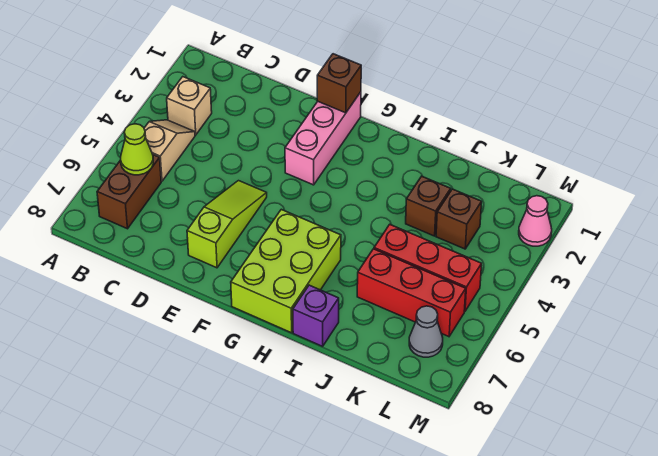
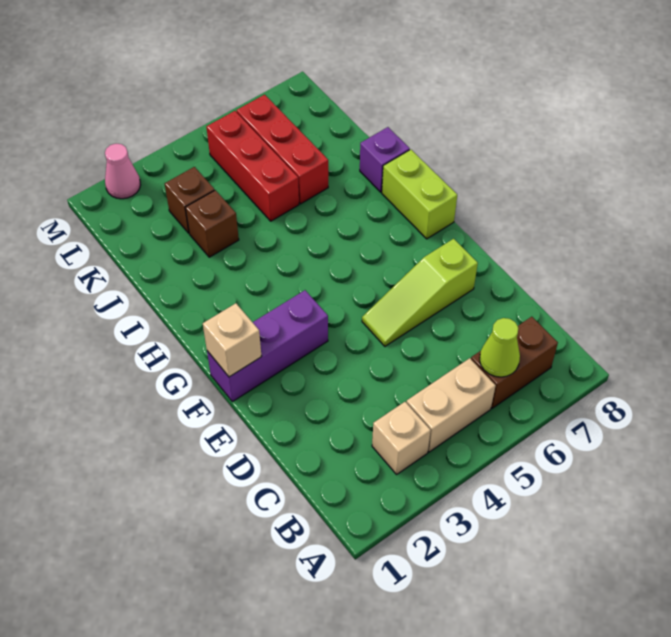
tan 1x2 slope [144,120,195,181] -> tan 1x2 brick [406,358,496,452]
pink 1x3 brick [285,92,361,185] -> purple 1x3 brick [207,290,328,402]
brown 1x1 brick [317,54,361,113] -> tan 1x1 brick [203,303,262,377]
lime 2x3 brick [231,209,341,333] -> lime 1x2 brick [382,150,457,239]
grey 1x1 cone [409,306,443,357] -> none

